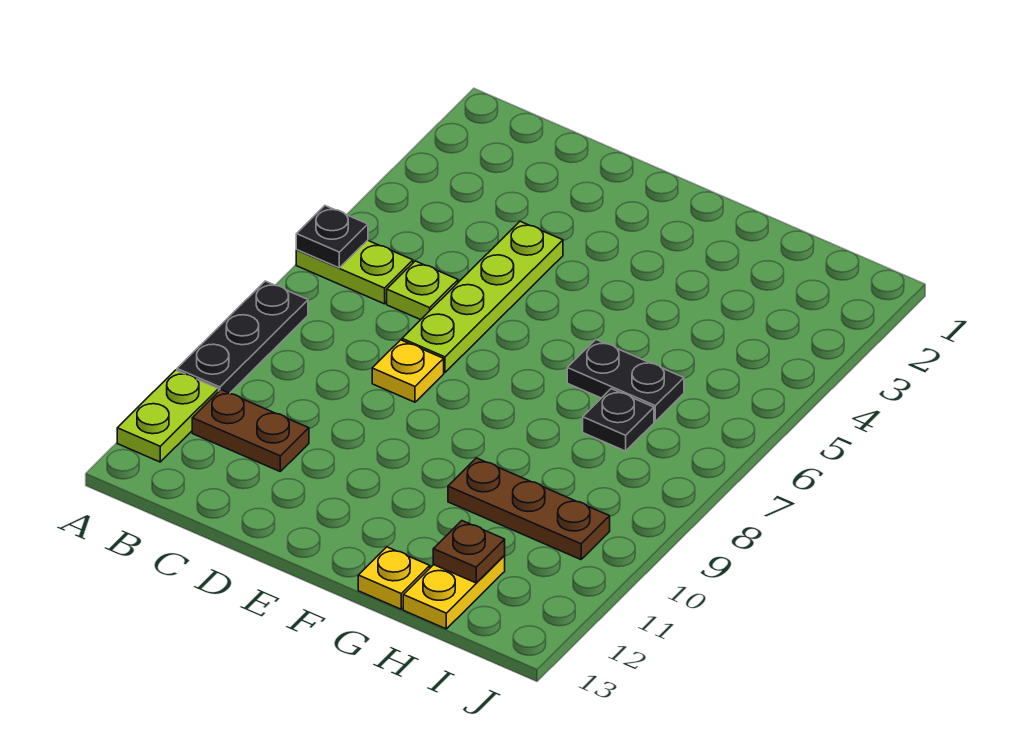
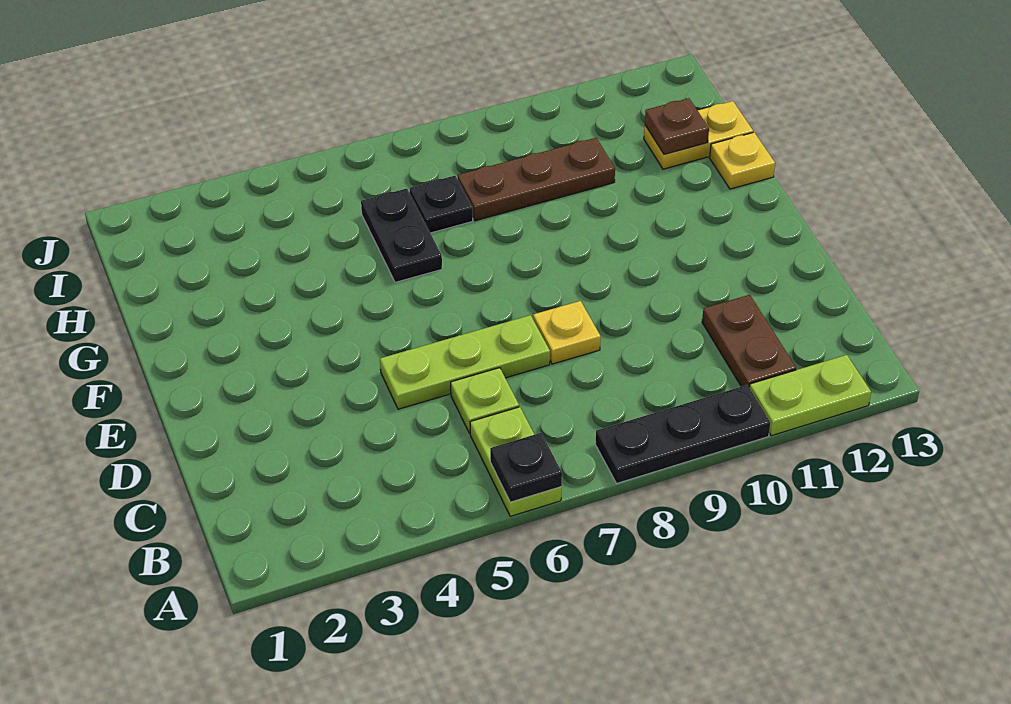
lime 1x4 plate [402,221,563,373] -> lime 1x3 plate [380,315,550,409]
brown 1x3 plate [448,458,610,560] -> brown 1x3 plate turned to [458,138,615,221]

